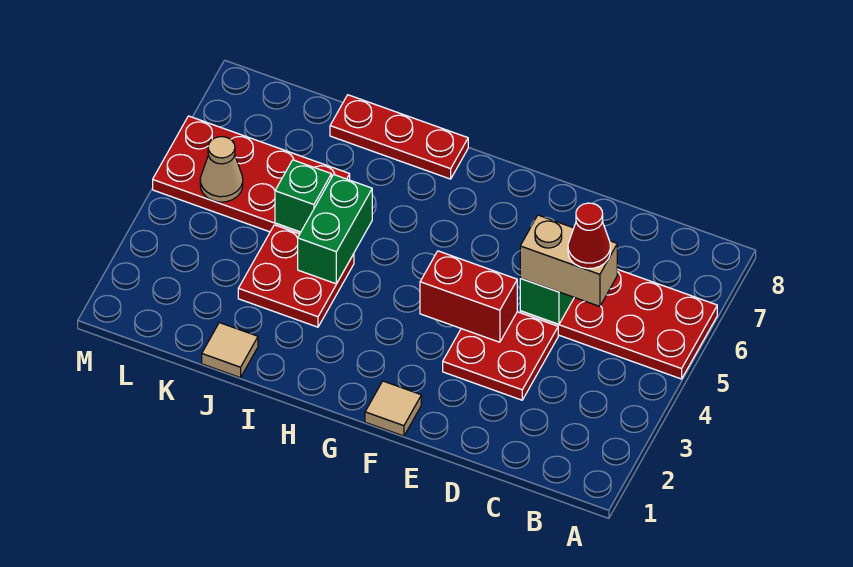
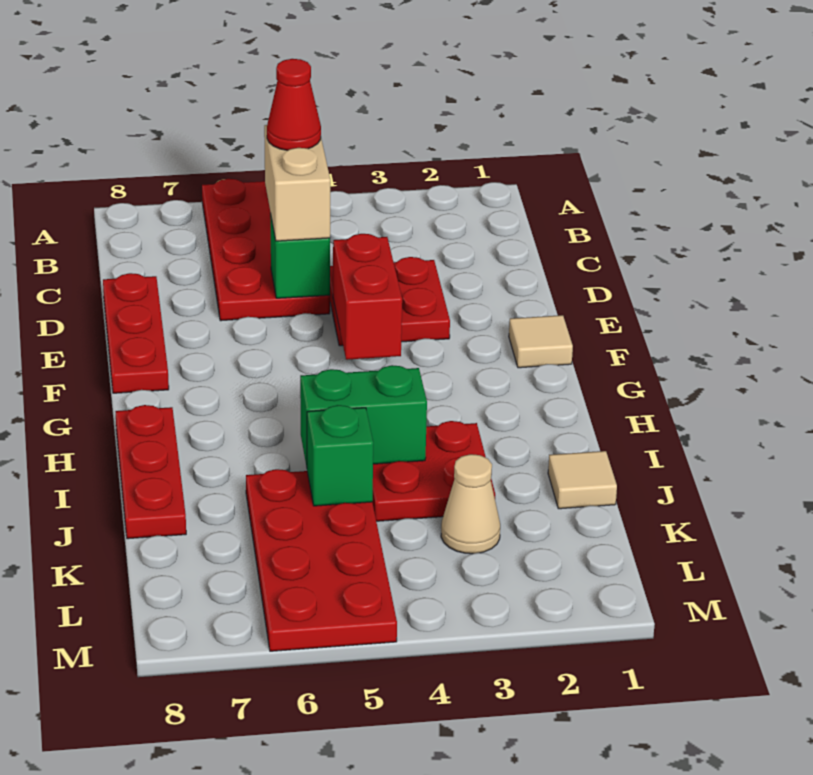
none -> red 1x3 plate [103,273,169,393]
tan 1x1 cone [200,137,243,202] -> tan 1x1 cone moved to [441,454,500,554]

